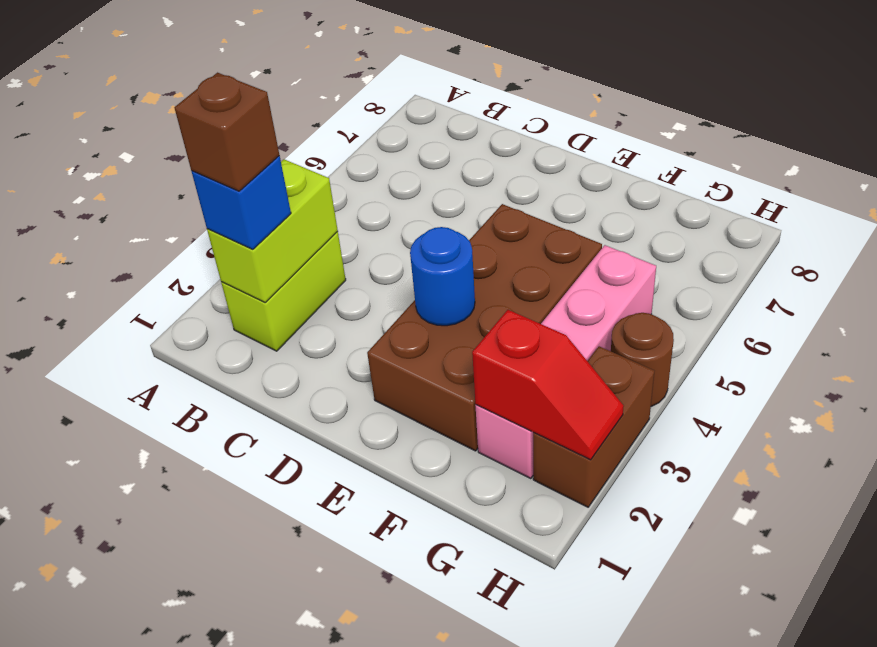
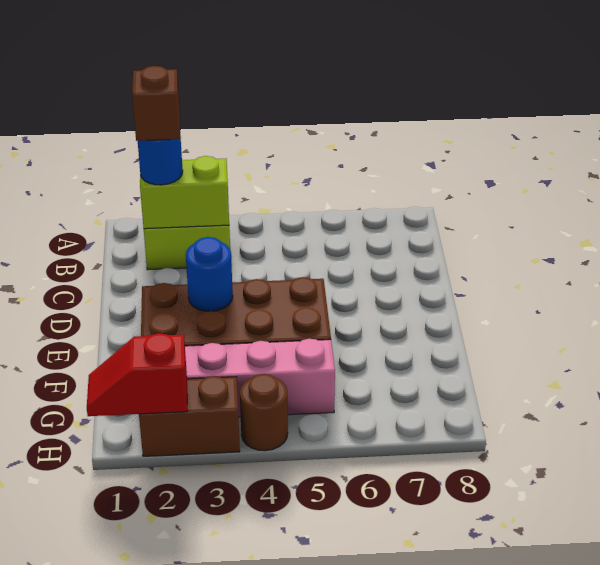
blue 1x1 brick [192,156,291,249] -> blue 1x1 round brick [138,136,183,185]
red 1x2 slope [472,310,624,460] -> red 1x2 slope turned to [87,333,187,416]

